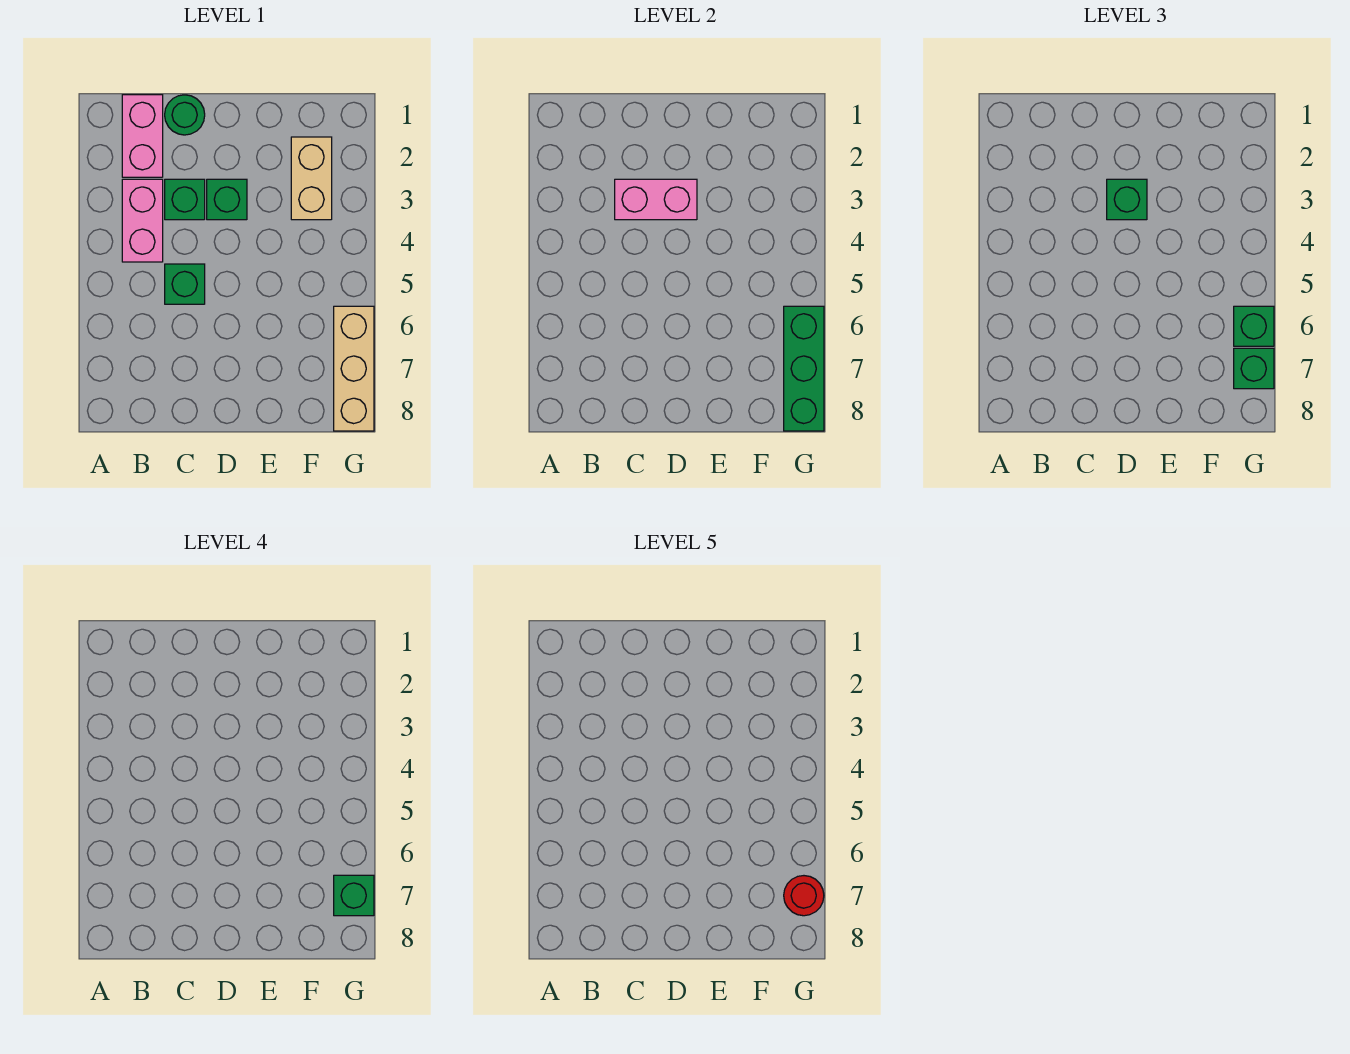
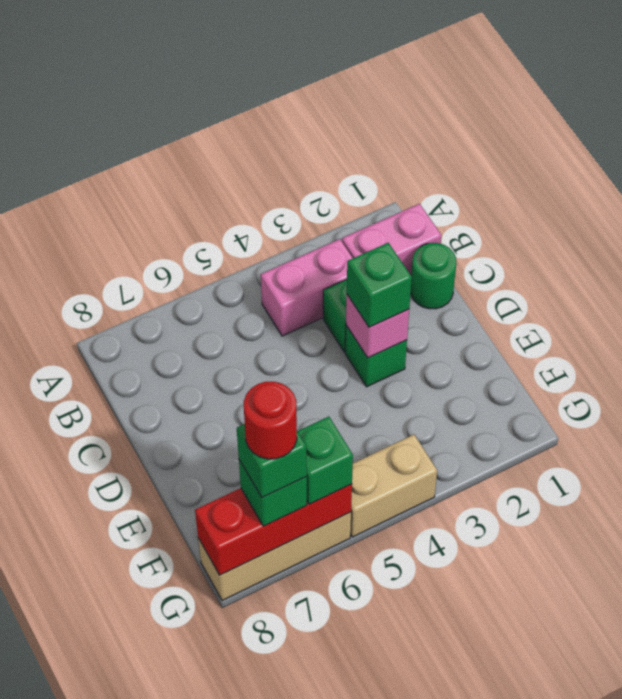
pink 1x2 brick [615,179,697,220] -> pink 1x1 brick [346,295,409,358]
green 1x1 brick [165,264,205,304] -> none
tan 1x2 brick [291,137,332,220] -> tan 1x2 brick moved to [350,435,437,537]
green 1x3 brick [784,306,824,431] -> red 1x3 brick [195,484,352,575]

